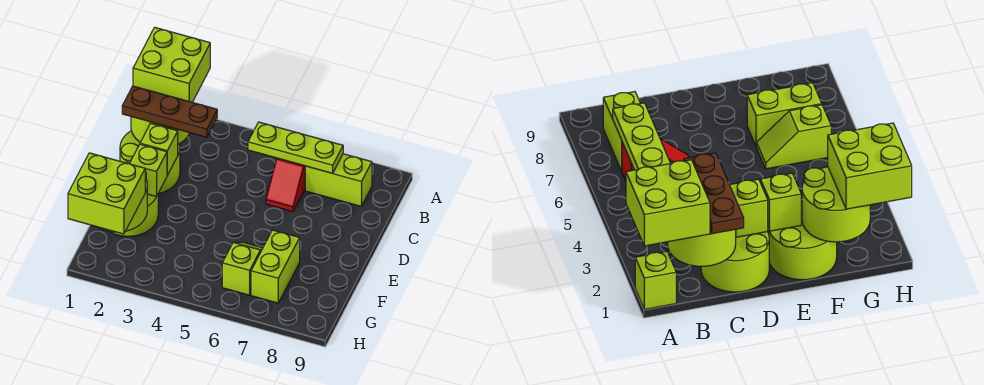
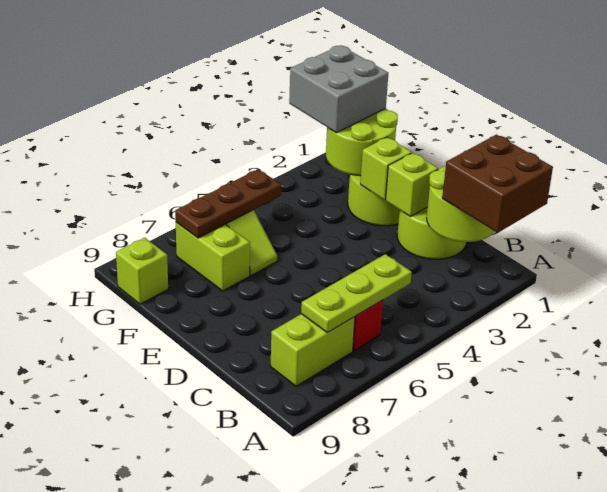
lime 1x1 brick [635,251,676,309] -> lime 1x1 brick moved to [116,238,168,304]
lime 2x2 brick [133,27,210,102] -> brown 2x2 brick [442,135,553,233]
brown 1x3 plate [122,86,217,137] -> brown 1x3 plate moved to [175,169,281,238]
lime 2x2 brick [68,153,145,234] -> grey 2x2 brick [289,45,388,133]

